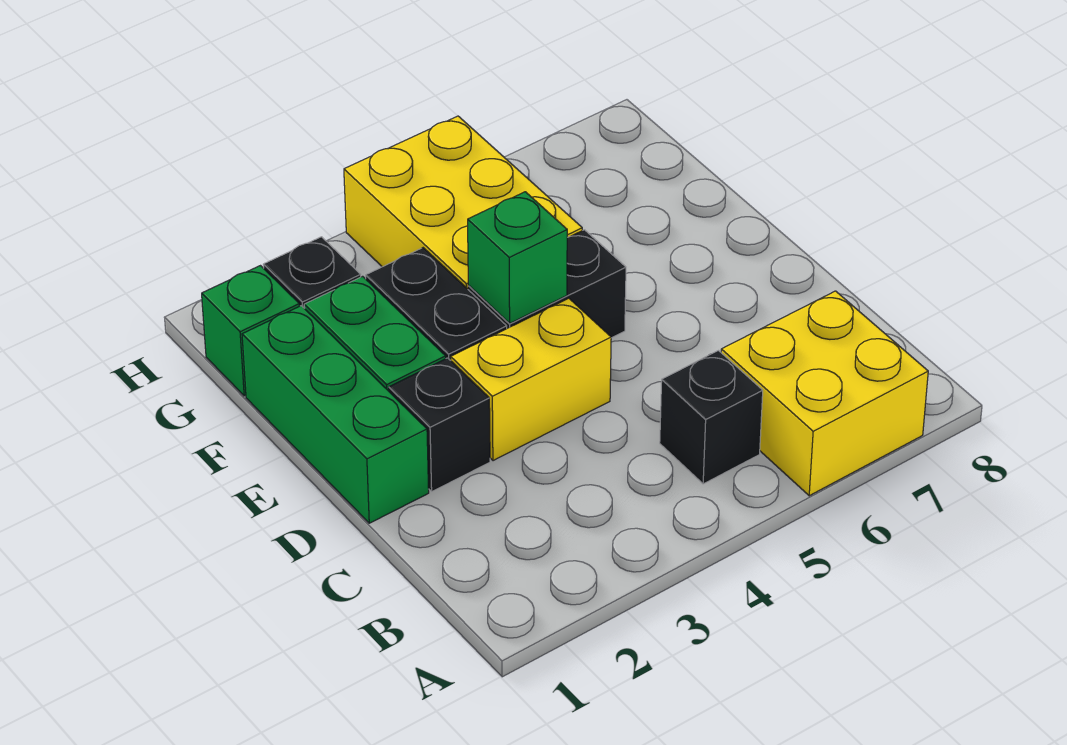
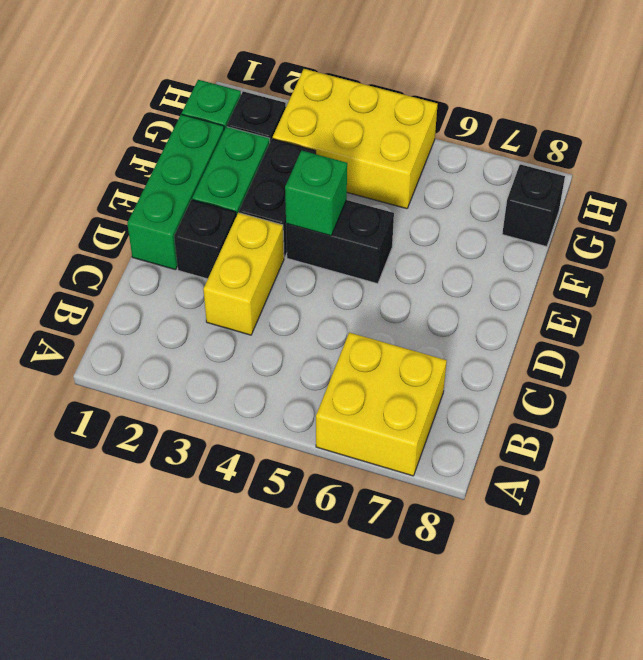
black 1x1 brick [660,351,763,484] -> black 1x1 brick moved to [502,164,565,246]
yellow 1x2 brick [451,298,611,461] -> yellow 1x2 brick turned to [203,213,284,335]
yellow 2x3 brick [344,116,582,289] -> yellow 2x3 brick turned to [273,69,438,209]

